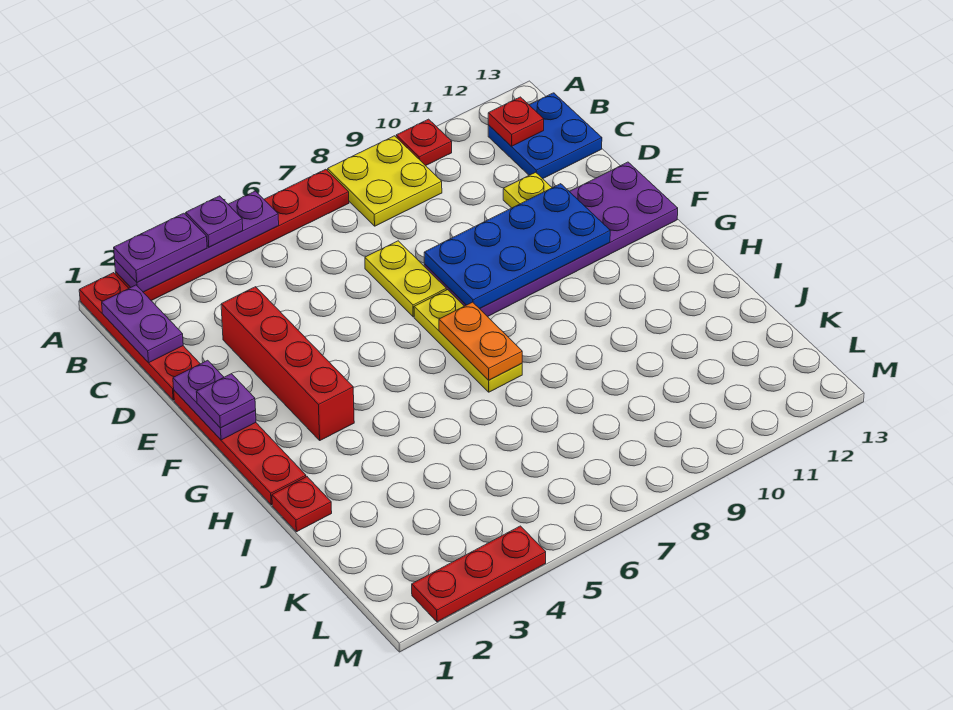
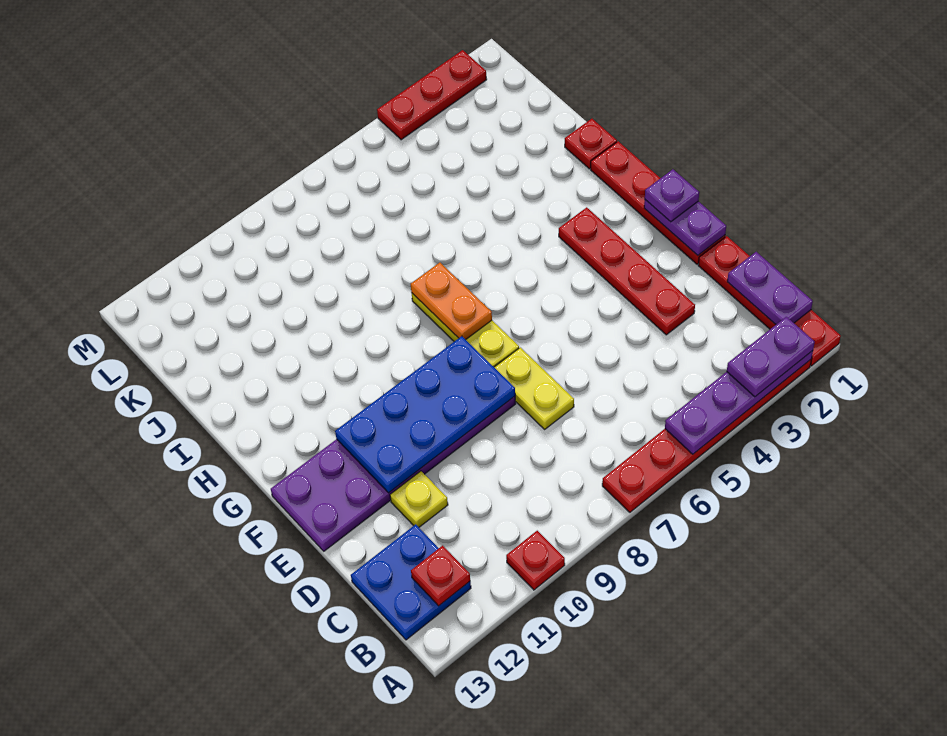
purple 1x1 plate [186,196,243,247] -> none
yellow 2x2 plate [328,136,442,226] -> none
red 1x4 brick [221,287,354,440] -> red 1x4 plate [559,207,695,335]

